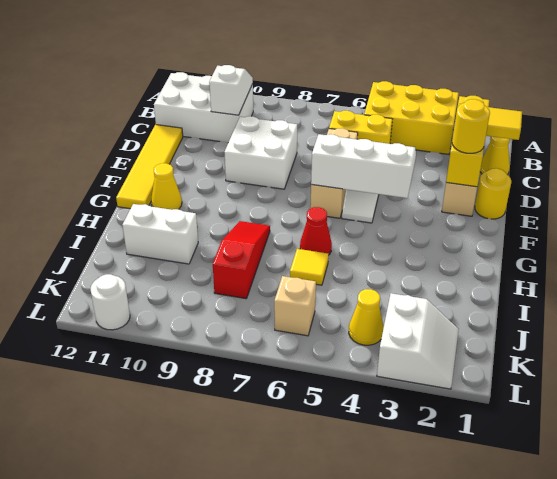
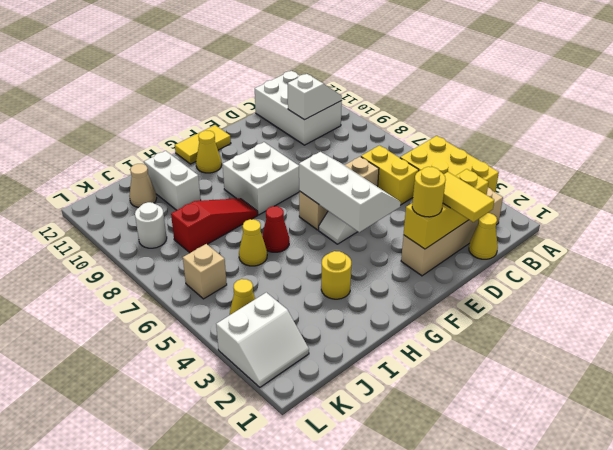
white 2x2 brick [225,116,297,189] -> white 2x2 brick moved to [223,142,299,215]
yellow 1x4 tile [116,124,183,209] -> yellow 1x2 tile [175,125,231,164]
yellow 1x1 round brick [475,168,511,219] -> yellow 1x1 round brick moved to [321,251,351,299]
yellow 1x1 tile [290,249,328,285] -> yellow 1x1 cone [239,219,267,266]
none -> tan 1x1 cone [129,164,157,208]
white 1x1 round brick [90,274,130,330] -> white 1x1 round brick moved to [135,202,167,248]

